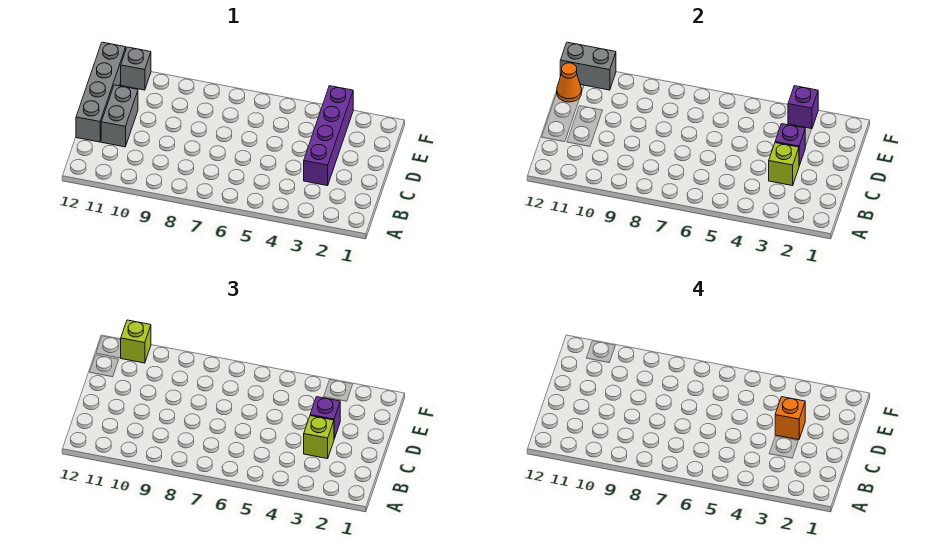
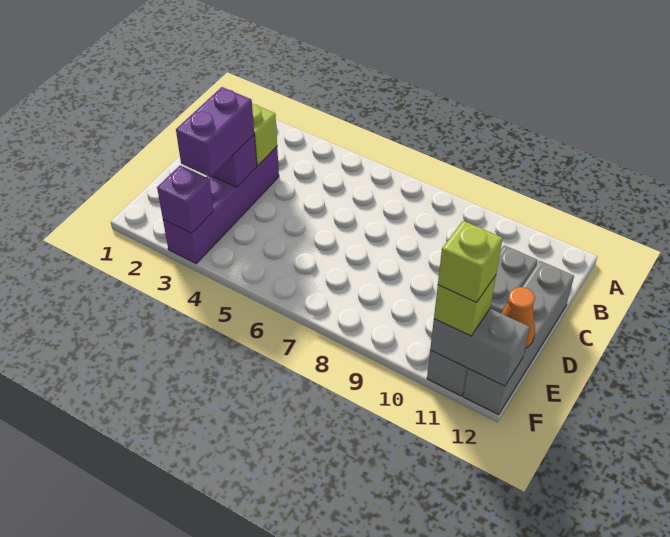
lime 1x1 brick [304,416,334,459] -> lime 1x1 brick moved to [438,221,503,302]
purple 1x1 brick [310,397,340,439] -> purple 1x2 brick [176,87,254,177]
orange 1x1 brick [775,397,805,440] -> none

